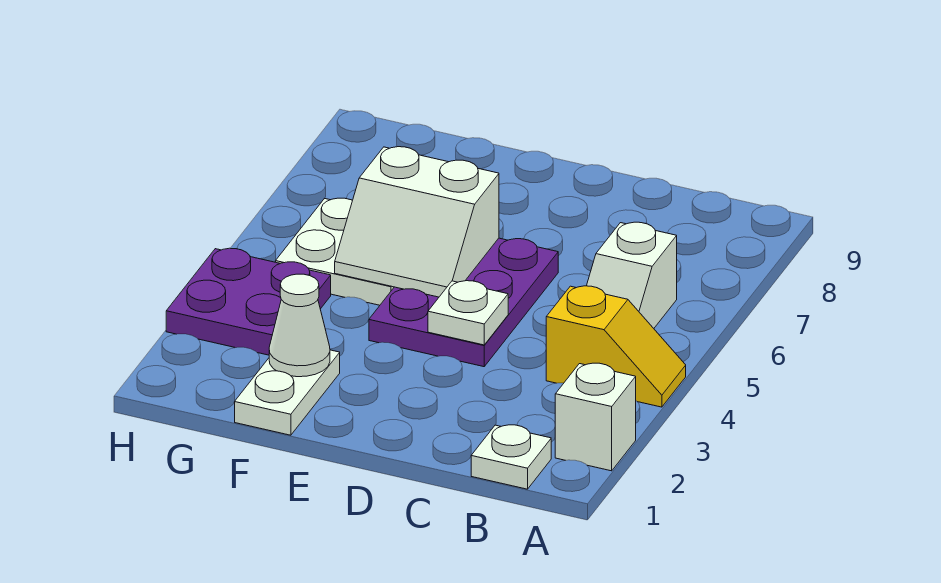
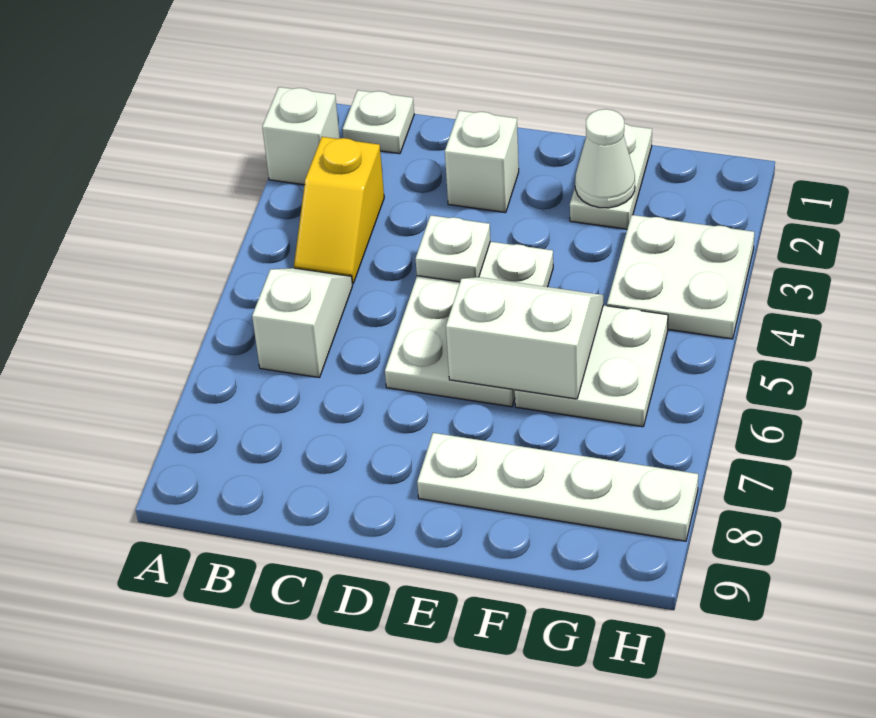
yellow 1x2 slope [546,286,686,407] -> yellow 1x2 slope turned to [294,137,384,284]
none -> white 1x1 brick [445,111,519,213]
purple 2x3 plate [369,238,558,367] -> white 2x3 plate [385,242,553,407]
none -> white 1x4 plate [417,433,698,541]
purple 2x2 plate [166,248,331,355] -> white 2x2 plate [607,215,754,339]

